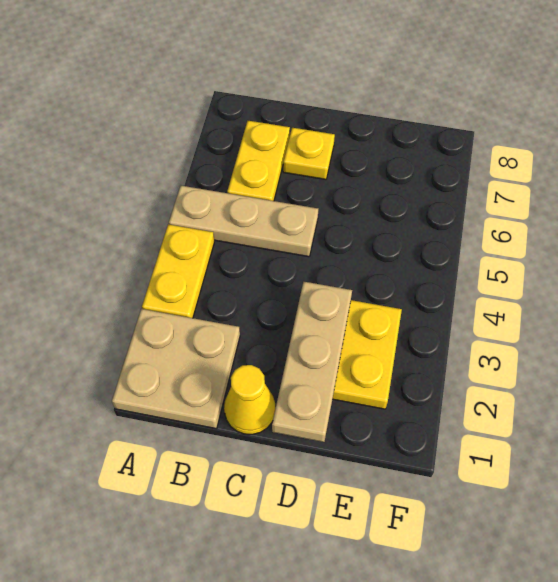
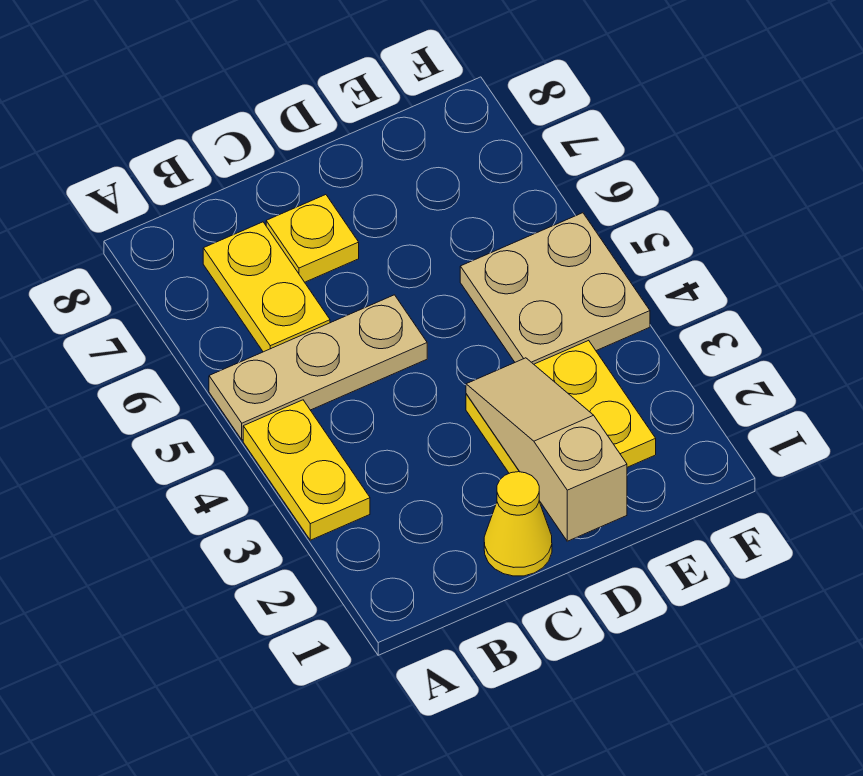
tan 2x2 plate [112,309,240,429] -> tan 2x2 plate moved to [460,213,650,364]
tan 1x3 plate [272,282,352,442] -> tan 1x3 slope [466,358,627,541]

